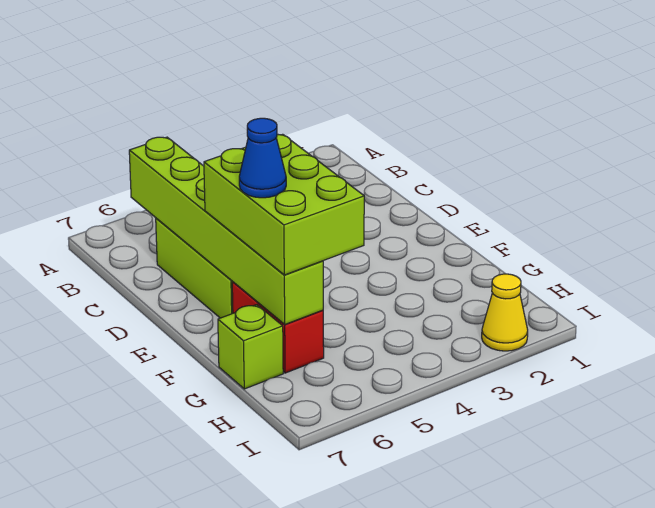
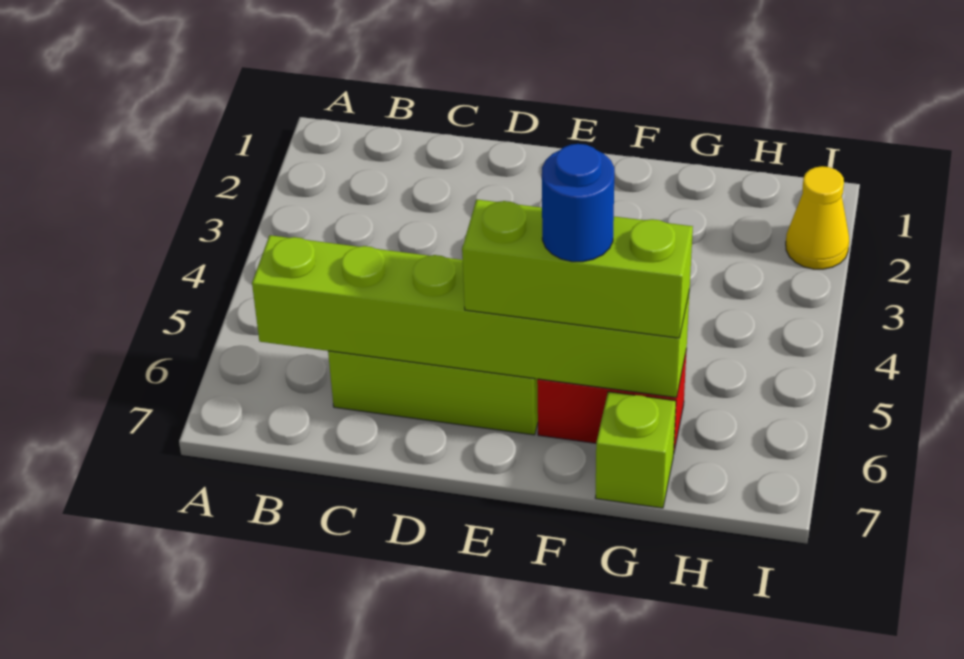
lime 2x3 brick [204,134,364,275] -> lime 1x3 brick [462,200,693,338]
blue 1x1 cone [239,118,286,198] -> blue 1x1 round brick [542,144,614,262]

